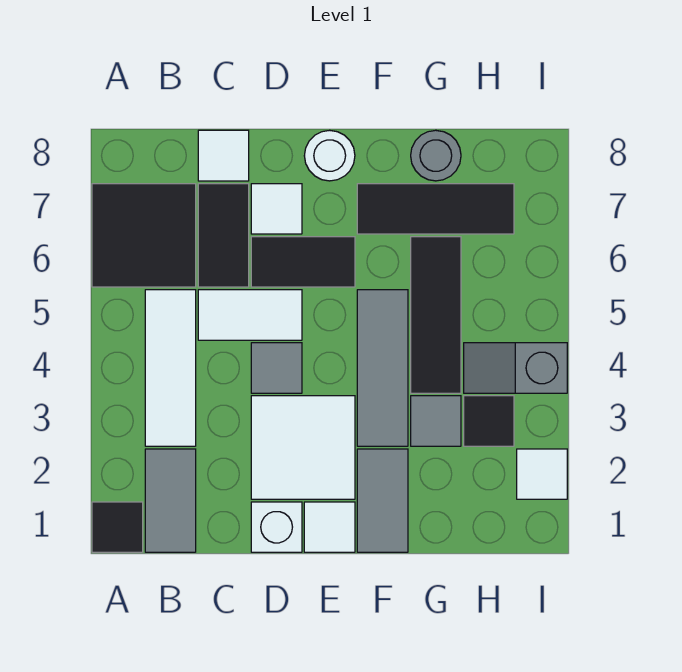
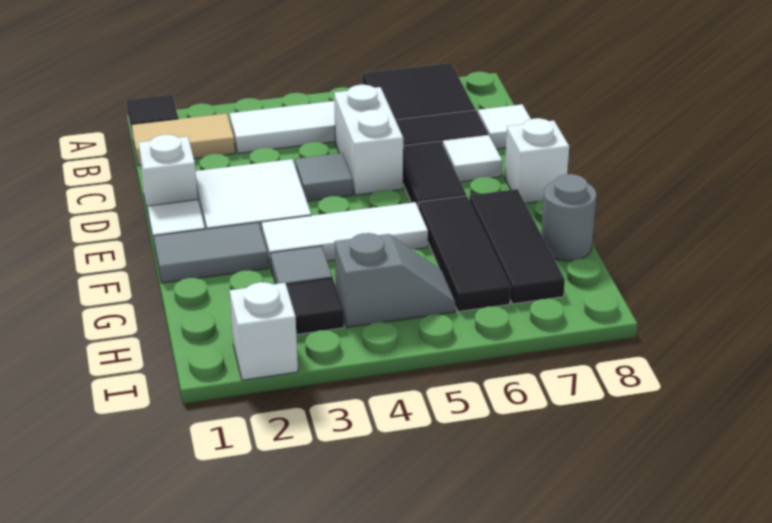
grey 1x2 tile [145,449,196,552] -> tan 1x2 tile [132,113,235,165]
white 1x2 tile [198,290,302,340] -> white 1x2 brick [334,85,403,195]
white 1x1 round brick [304,130,355,181] -> white 1x1 brick [504,118,569,203]
grey 1x3 tile [357,290,408,446] -> white 1x3 tile [261,202,428,267]
black 1x3 tile [411,237,461,393] -> black 1x3 tile turned to [418,196,511,312]
grey 1x2 slope [464,343,567,393] -> grey 1x2 slope turned to [335,233,455,327]
white 1x1 tile [517,449,567,499] -> white 1x1 brick [230,282,298,380]

